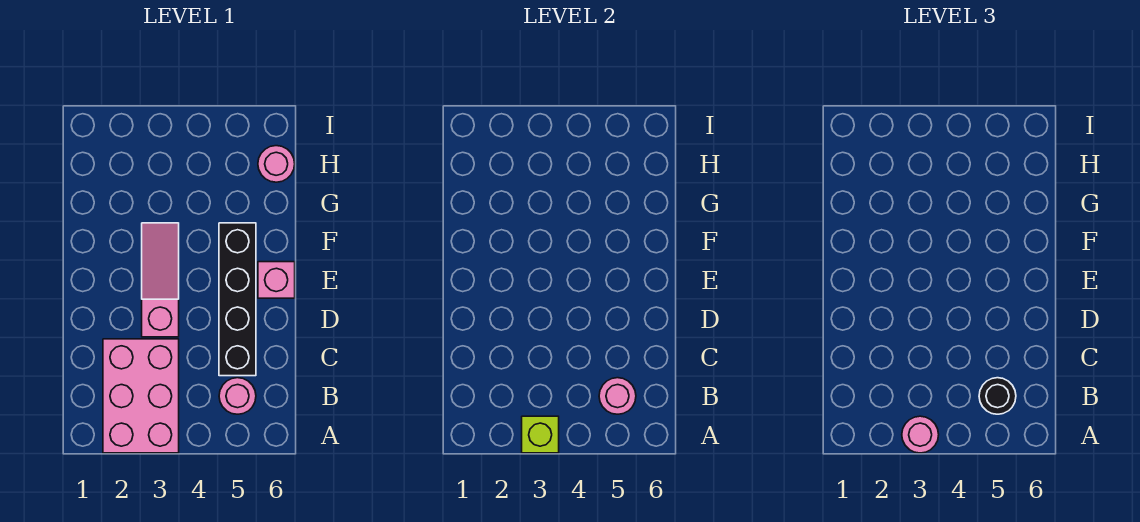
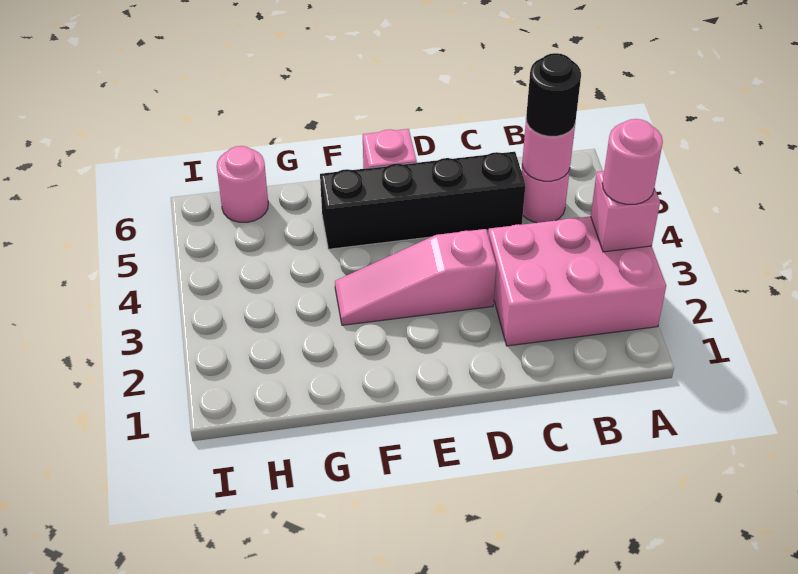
lime 1x1 brick [522,416,559,453] -> pink 1x1 brick [591,171,660,252]

